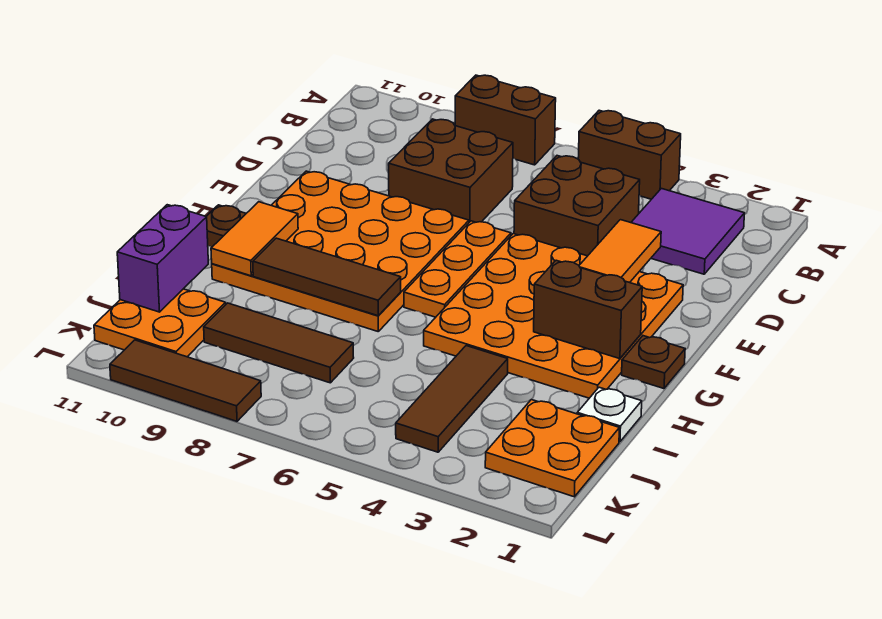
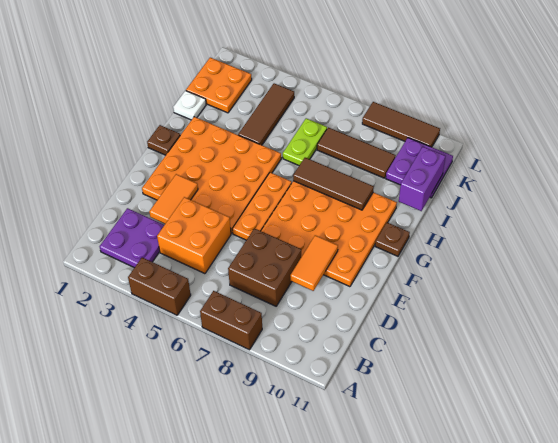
purple 2x2 tile [631,189,744,274] -> purple 2x2 plate [100,208,164,268]
brown 2x2 brick [514,156,640,256] -> orange 2x2 brick [157,197,231,274]
brown 1x2 brick [534,260,642,359] -> none
orange 1x2 tile [211,202,298,276] -> orange 1x2 tile moved to [290,235,338,291]
none -> lime 1x2 plate [283,118,327,165]
orange 2x2 plate [94,289,226,357] -> purple 2x2 plate [386,138,453,198]

